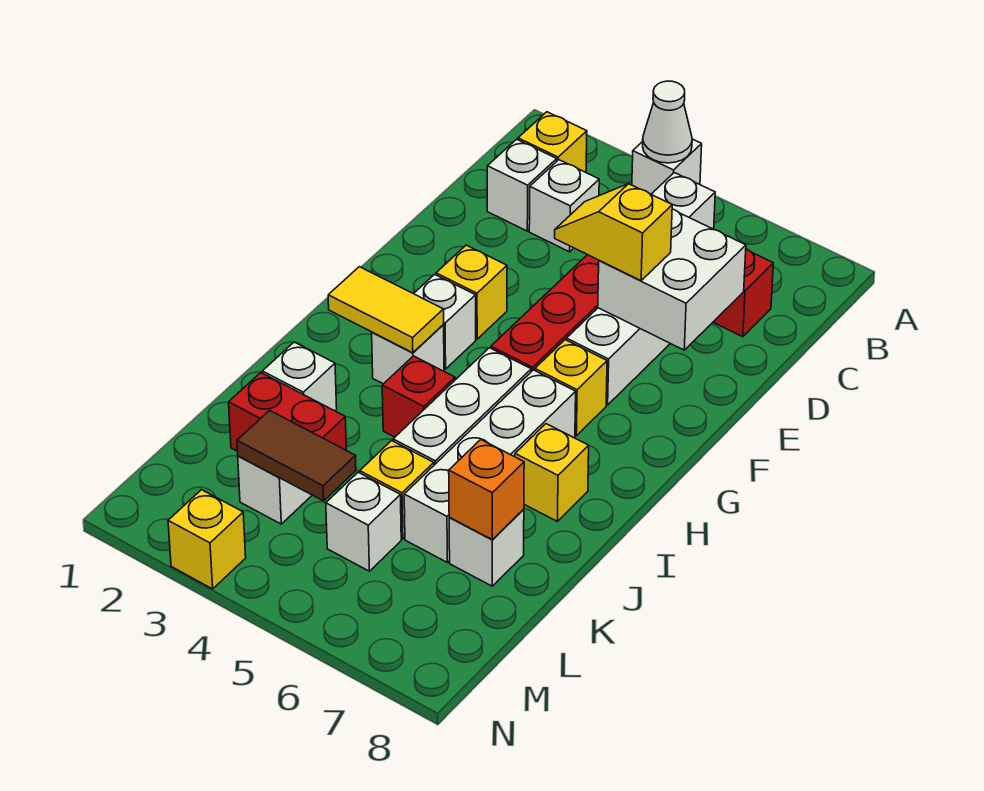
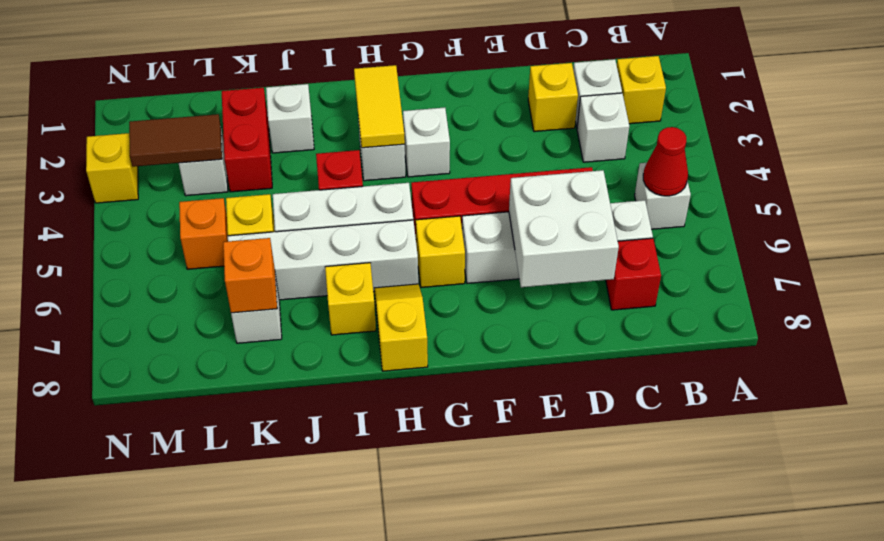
white 1x1 brick [632,139,702,194] -> none
white 1x1 cone [643,81,692,163] -> none
none -> red 1x1 cone [643,127,688,196]
yellow 1x2 slope [555,184,672,281] -> yellow 1x2 slope moved to [374,284,428,371]
yellow 1x1 brick [436,245,507,339] -> yellow 1x1 brick moved to [528,63,578,131]
brown 1x2 tile [237,410,356,501] -> brown 1x2 tile turned to [129,114,222,167]
white 1x1 brick [326,472,401,571] -> orange 1x1 brick [179,198,228,269]

